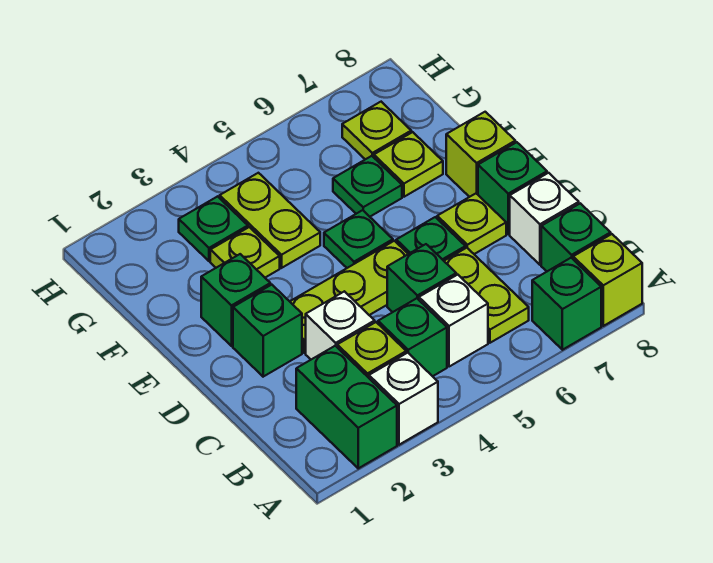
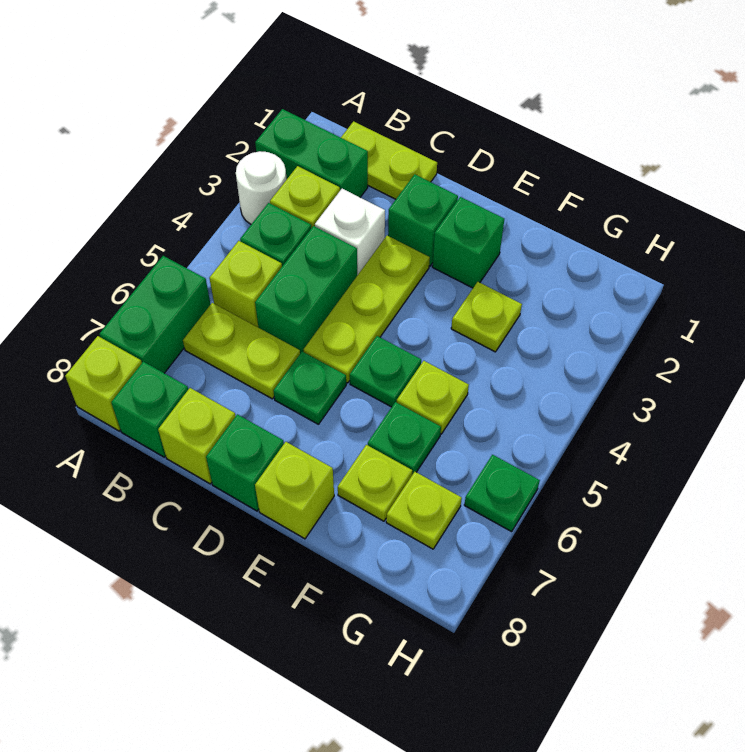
white 1x1 brick [369,353,438,445] -> white 1x1 round brick [236,151,287,224]
green 1x1 brick [532,258,601,350] -> green 1x2 brick [100,256,211,373]
white 1x1 brick [419,275,488,367] -> lime 1x1 brick [209,241,282,327]
green 1x1 brick [387,244,456,312] -> green 1x2 brick [255,226,357,353]
white 1x1 brick [510,173,579,265] -> lime 1x1 brick [158,388,236,484]
lime 1x1 plate [437,194,506,254] -> lime 1x1 plate moved to [397,361,469,434]
lime 1x2 plate [220,173,320,268] -> lime 1x2 plate moved to [341,121,437,199]
green 1x1 plate [179,196,248,261] -> green 1x1 plate moved to [464,455,540,532]

